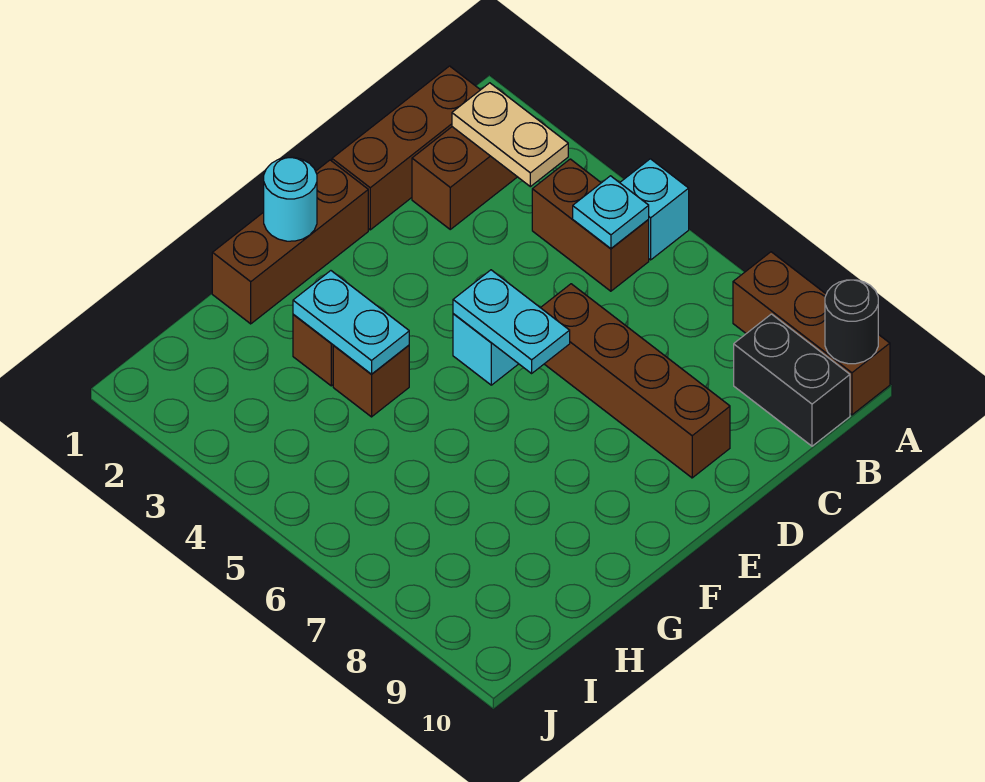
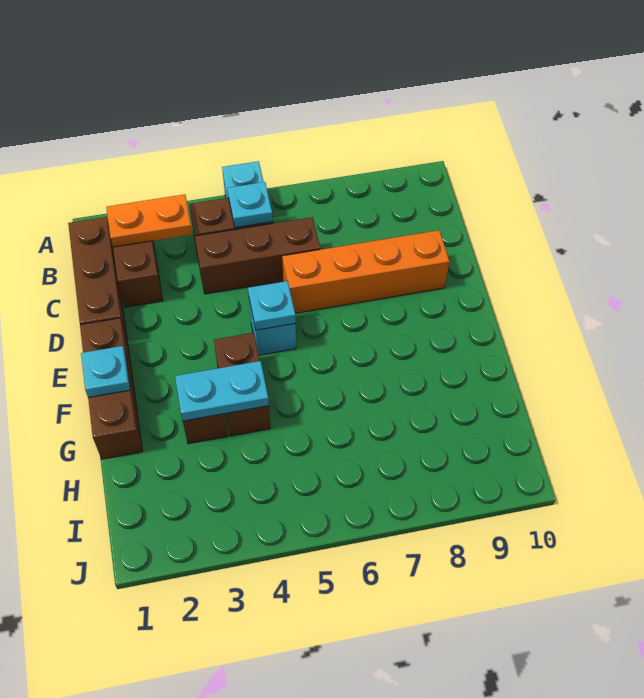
brown 1x3 brick [733,252,890,415] -> brown 1x3 brick moved to [195,217,320,294]
black 1x1 round brick [825,280,878,364] -> none
tan 1x2 plate [452,83,568,187] -> orange 1x2 plate [106,194,192,247]
black 1x2 brick [734,314,850,446] -> none
brown 1x4 brick [541,284,730,478] -> orange 1x4 brick [282,230,450,313]
cyan 1x2 plate [453,270,570,373] -> cyan 1x1 plate [248,281,296,330]
cyan 1x1 round brick [264,157,317,241] -> cyan 1x1 plate [81,346,130,397]
brown 1x1 brick [333,345,409,417] -> brown 1x2 brick [214,333,270,436]

